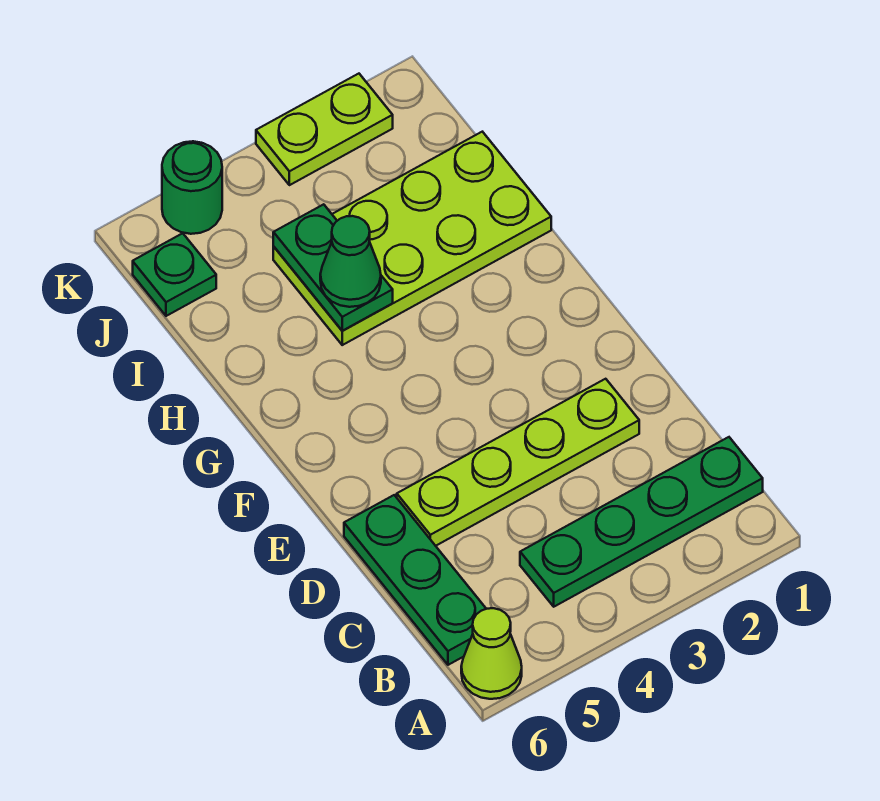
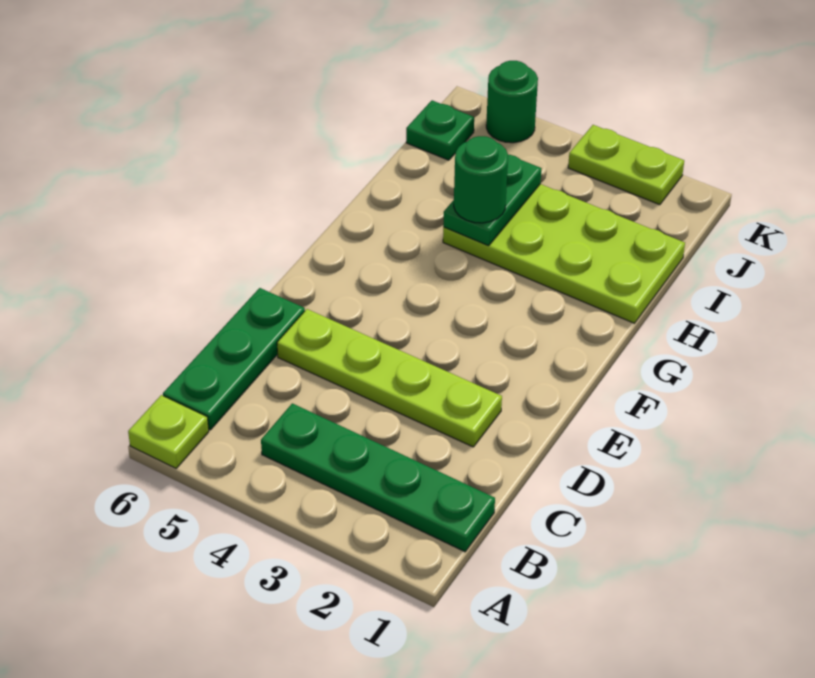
lime 1x1 cone [461,608,522,699] -> lime 1x1 plate [128,395,209,468]
green 1x1 cone [320,216,381,307] -> green 1x1 round brick [454,136,508,223]

